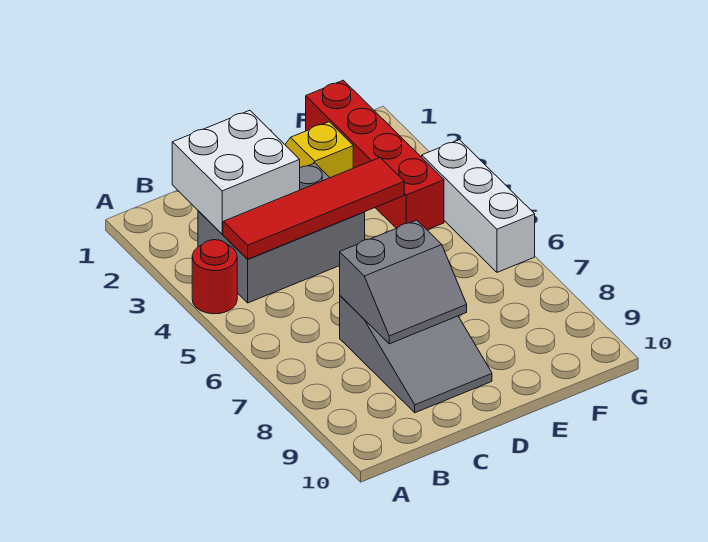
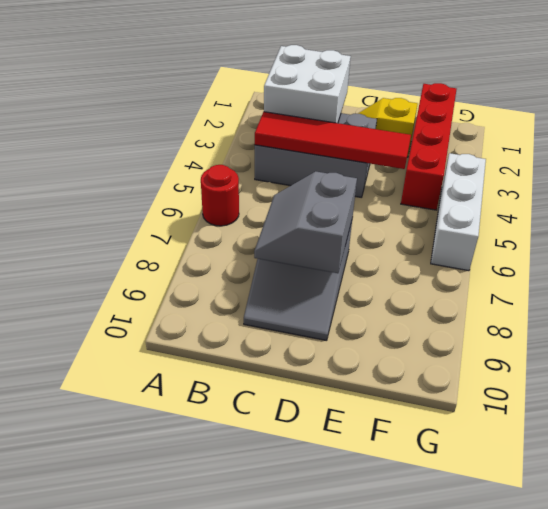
red 1x1 round brick [192,240,237,314] -> red 1x1 round brick moved to [201,165,239,226]
grey 2x2 slope [340,220,467,344] -> grey 2x2 slope turned to [254,172,357,273]

